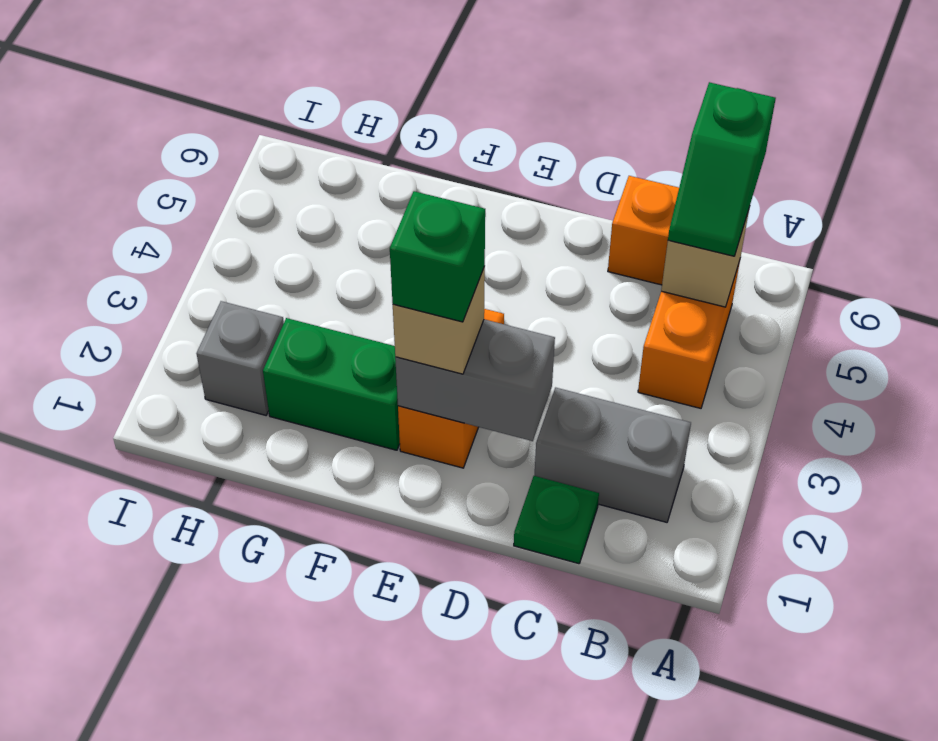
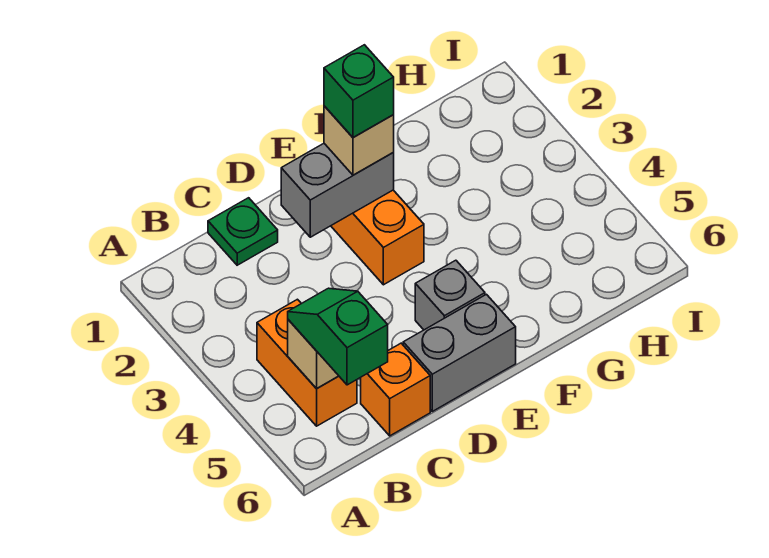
grey 1x2 brick [534,388,691,522] -> grey 1x2 brick moved to [403,294,516,411]
green 1x2 brick [263,318,400,450] -> none
grey 1x1 brick [197,301,284,415] -> grey 1x1 brick moved to [415,260,485,330]

